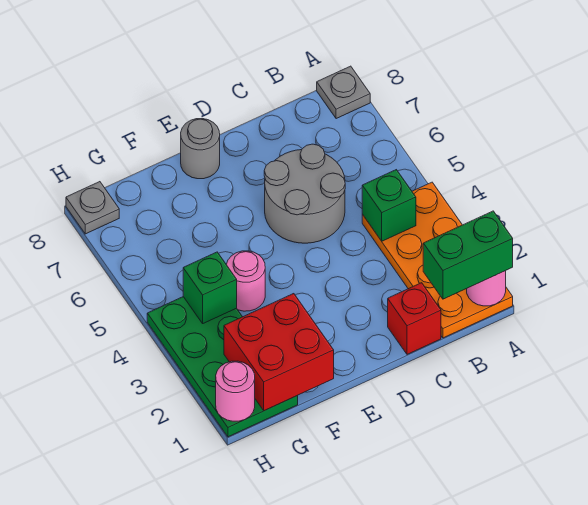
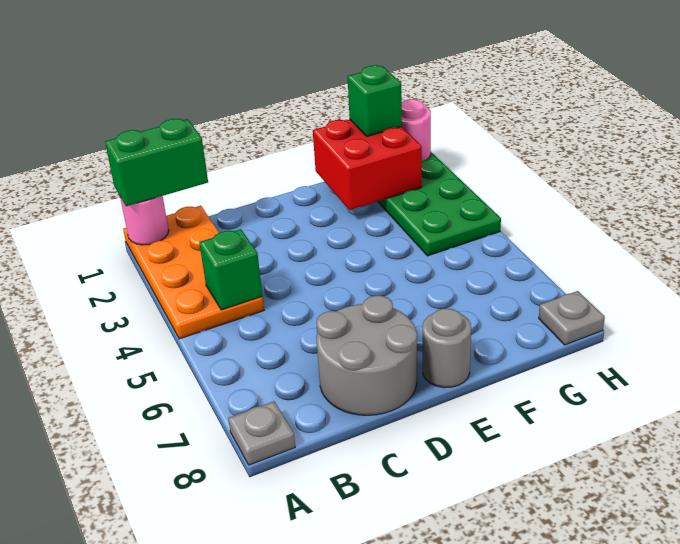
red 1x1 brick [388,283,441,354] -> none
grey 2x2 round brick [264,144,345,243] -> grey 2x2 round brick moved to [316,296,417,415]
pink 1x1 round brick [226,251,265,311] -> none
green 1x1 brick [183,252,237,323] -> green 1x1 brick moved to [348,65,402,136]

